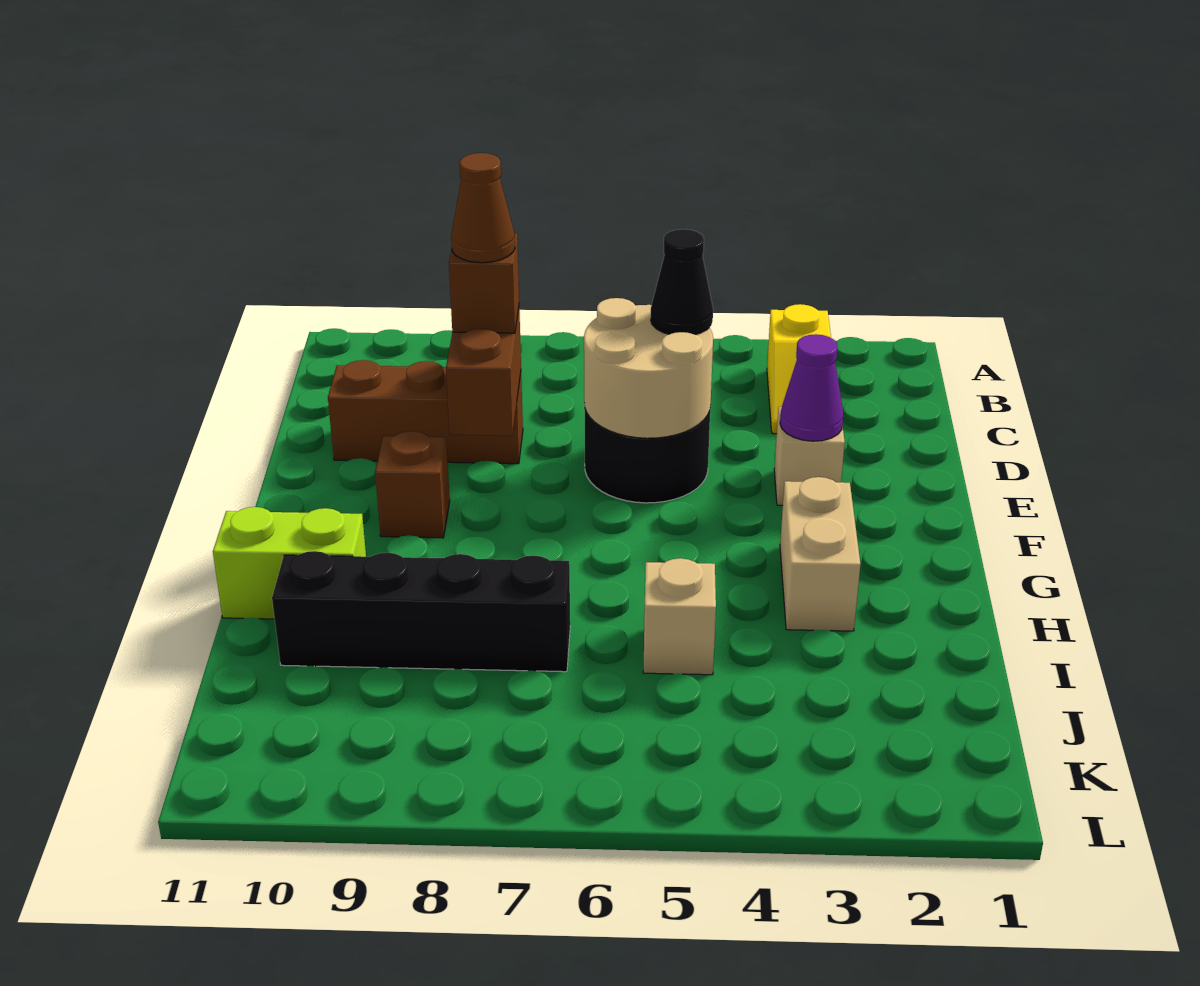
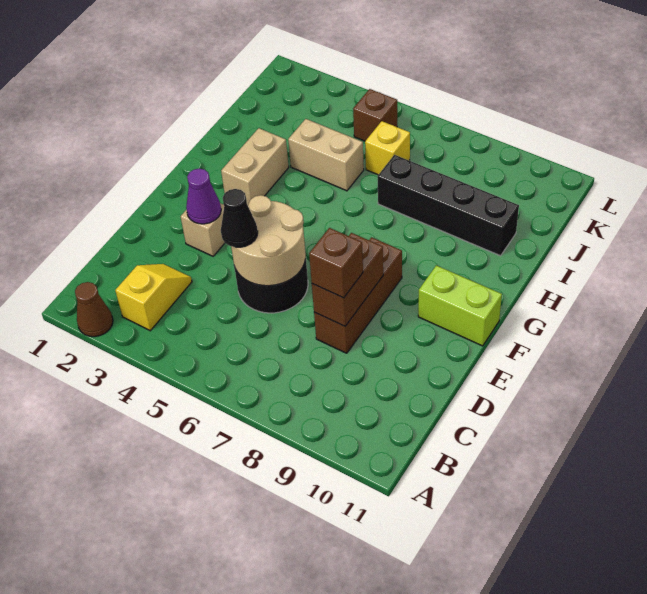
brown 1x3 brick [328,360,523,464] -> brown 1x3 brick turned to [314,237,402,353]
brown 1x1 cone [451,153,515,263] -> brown 1x1 cone moved to [75,282,113,337]
brown 1x1 brick [375,431,450,538] -> brown 1x1 brick moved to [353,89,397,141]
lime 1x2 brick [213,507,366,619] -> lime 1x2 brick moved to [418,265,502,346]
tan 1x1 brick [643,558,716,675] -> tan 1x2 brick [288,119,364,191]
none -> yellow 1x1 brick [365,121,410,175]

